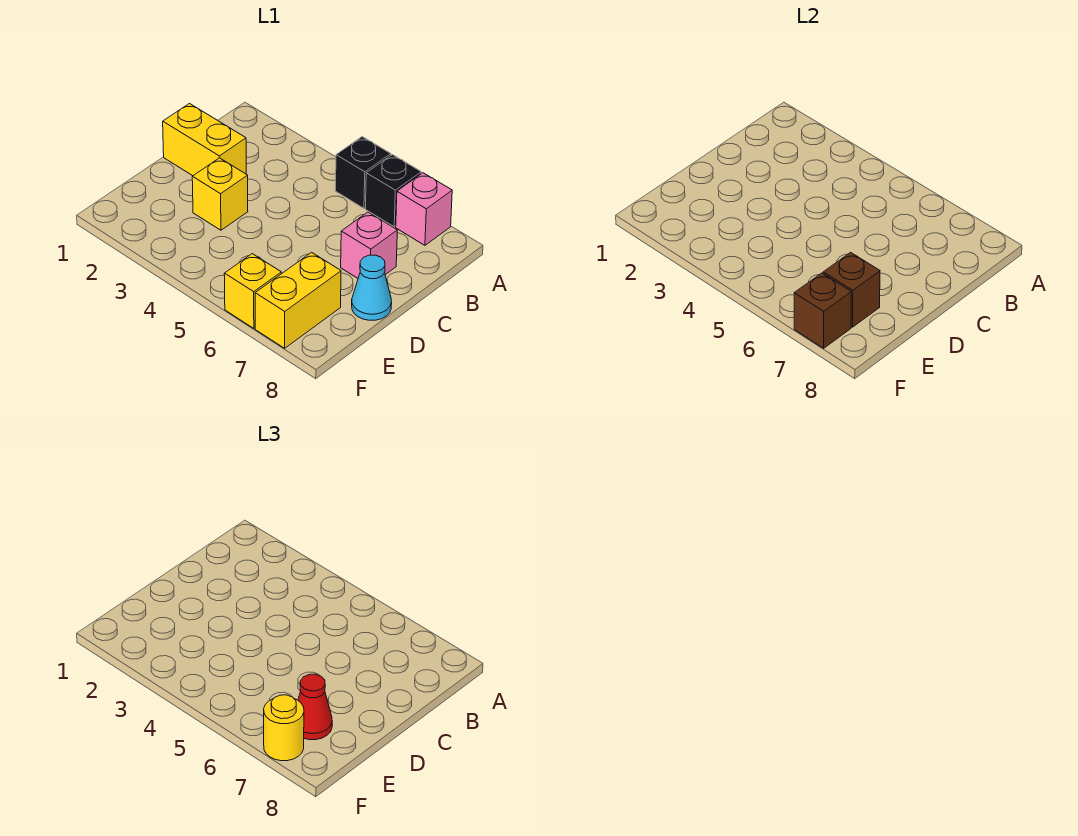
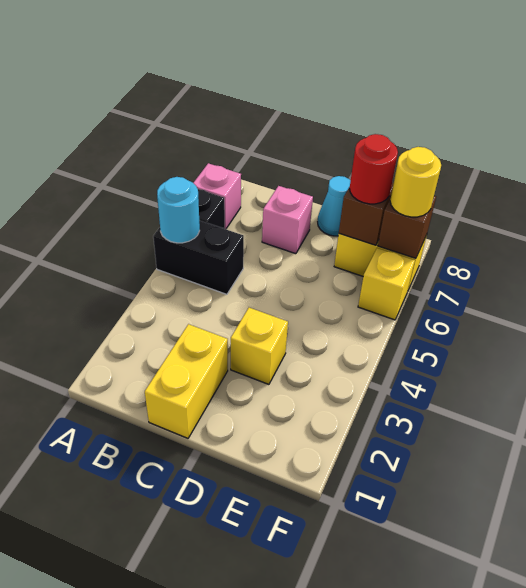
black 1x1 brick [335,137,391,208] -> black 1x2 brick [153,220,244,294]
none -> cyan 1x1 round brick [157,177,200,243]
red 1x1 cone [298,674,332,740] -> red 1x1 round brick [350,134,398,204]

